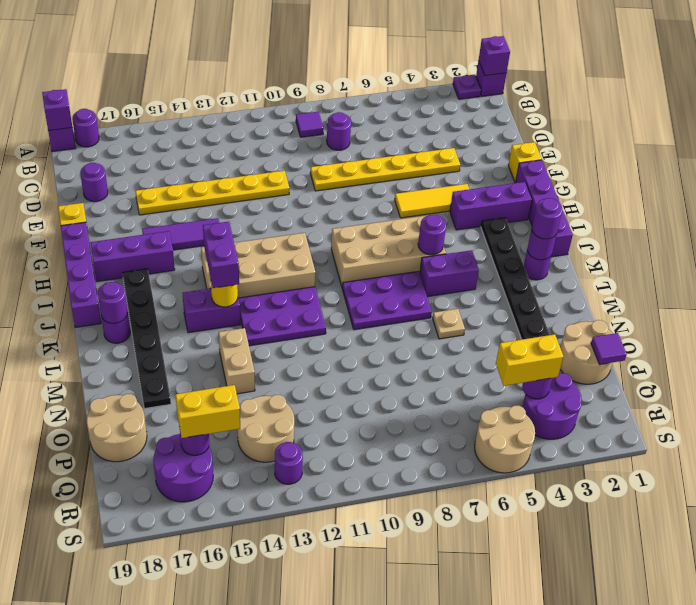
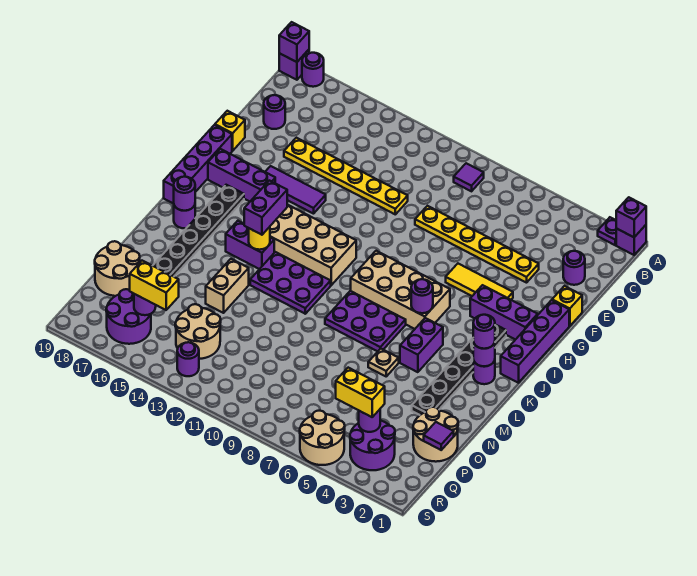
purple 1x1 round brick [327,112,351,150] -> purple 1x1 round brick moved to [563,251,585,285]
purple 1x2 brick [420,250,479,297] -> purple 1x2 brick turned to [400,318,443,372]

